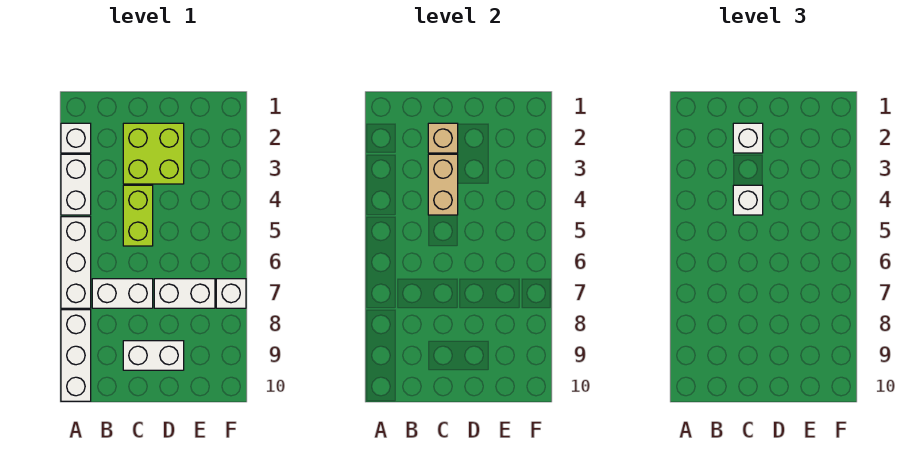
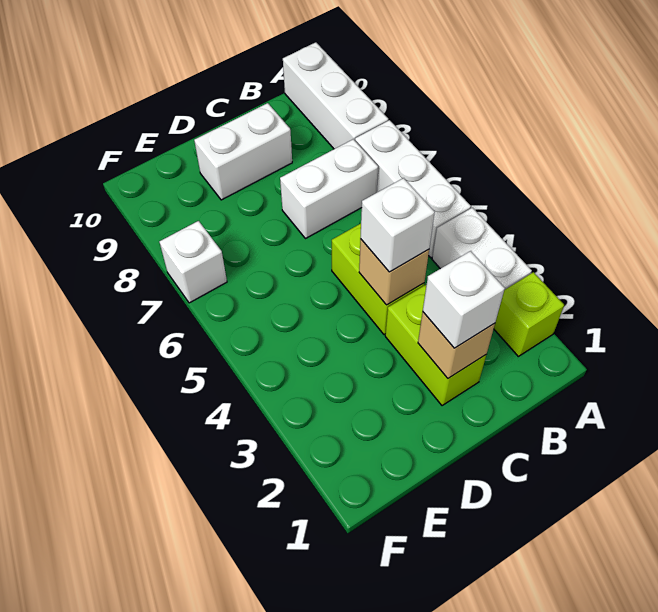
white 1x1 brick [61,123,91,153] -> lime 1x1 brick [494,272,564,356]
lime 2x2 brick [123,123,184,184] -> lime 1x2 brick [385,285,486,406]
tan 1x2 brick [428,154,458,215] -> tan 1x1 brick [359,239,429,305]
white 1x2 brick [154,279,215,308] -> none

